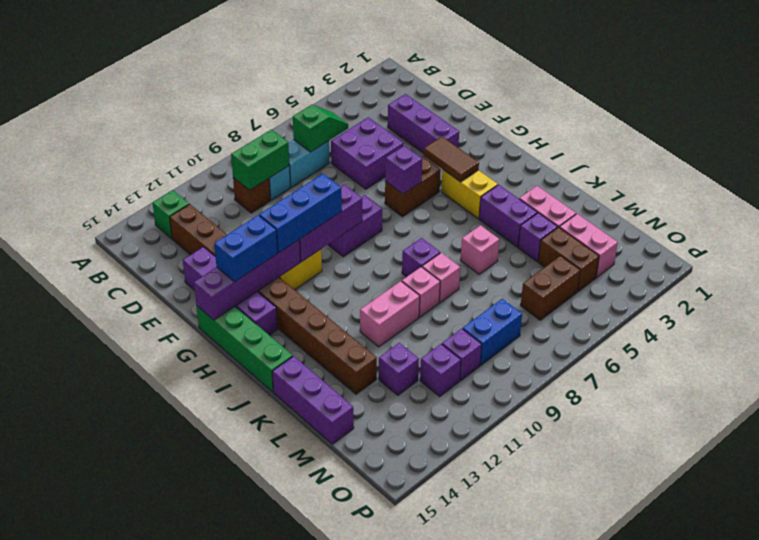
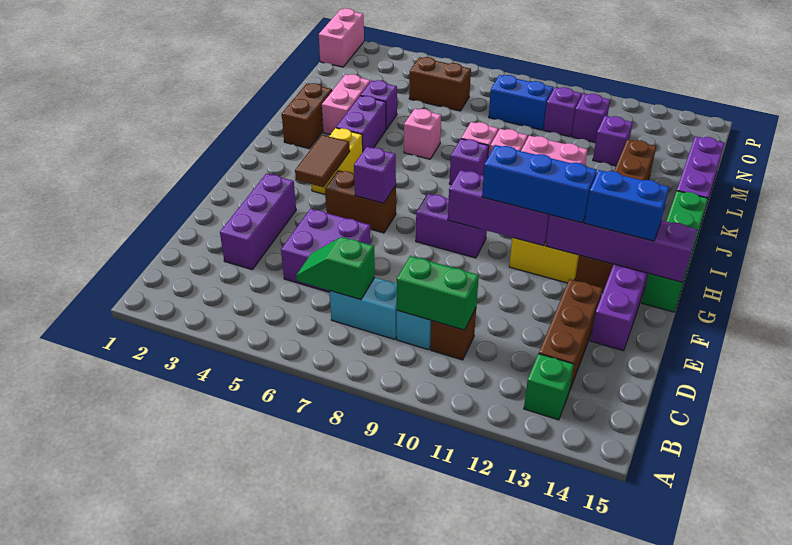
pink 1x2 brick [559,214,618,277] -> pink 1x2 brick moved to [319,8,364,67]
brown 1x2 brick [538,227,599,291] -> brown 1x2 brick moved to [282,83,332,149]

